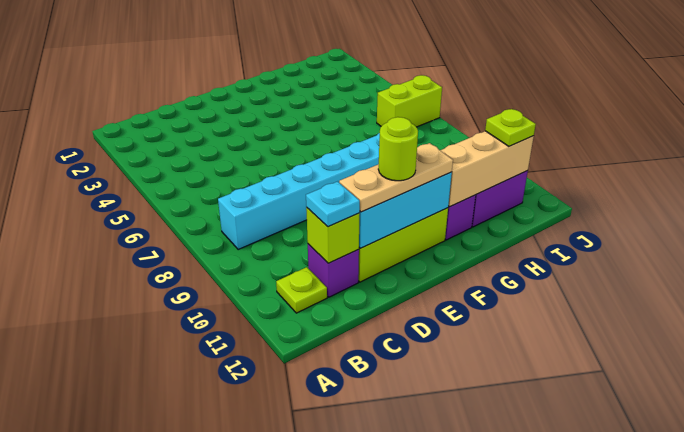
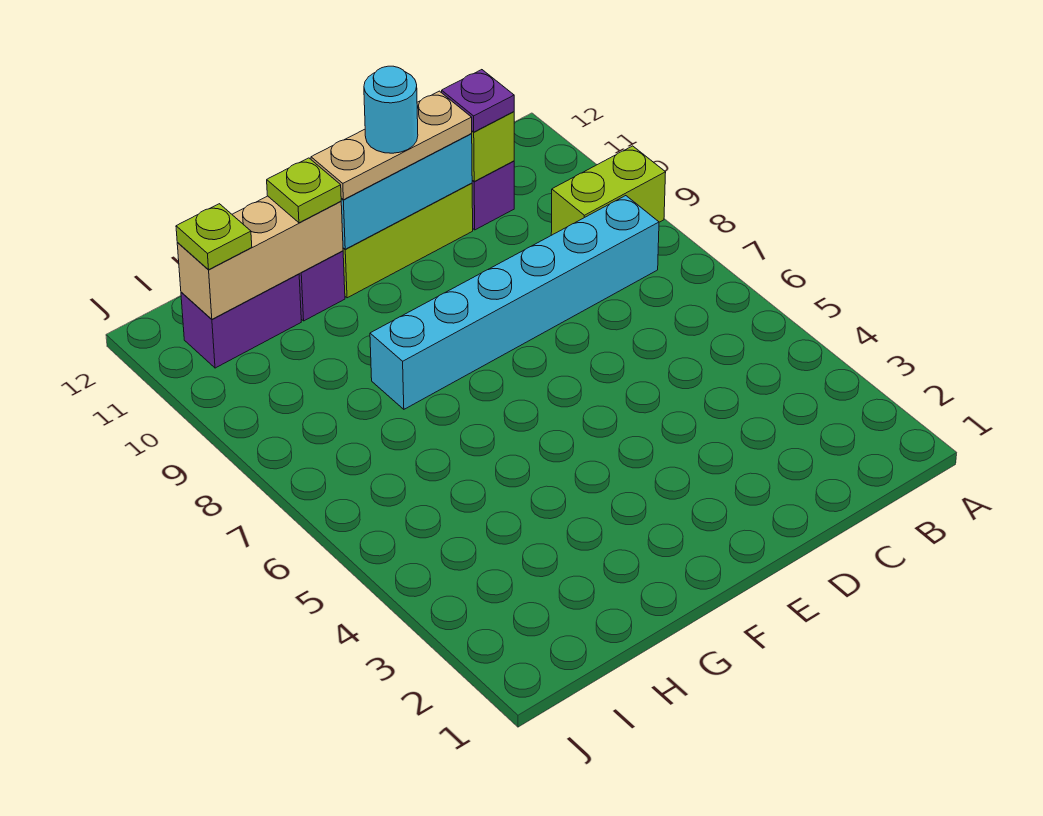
lime 1x1 plate [276,267,327,313] -> lime 1x1 plate moved to [267,158,341,223]
cyan 1x1 plate [306,182,360,227] -> purple 1x1 plate [442,70,514,132]
lime 1x1 round brick [378,117,418,181] -> cyan 1x1 round brick [364,66,418,153]
lime 1x2 brick [377,75,442,127] -> lime 1x2 brick moved to [551,146,666,235]

